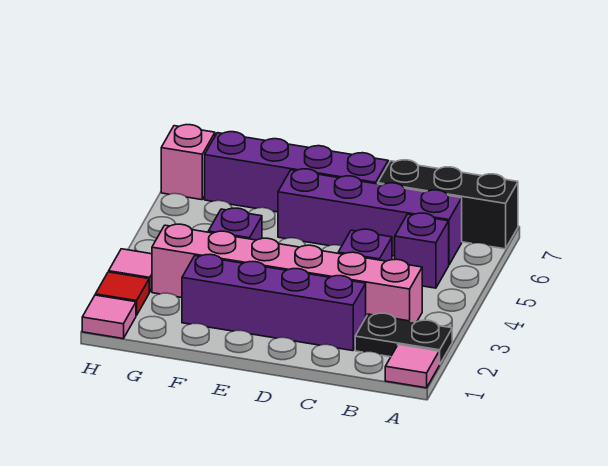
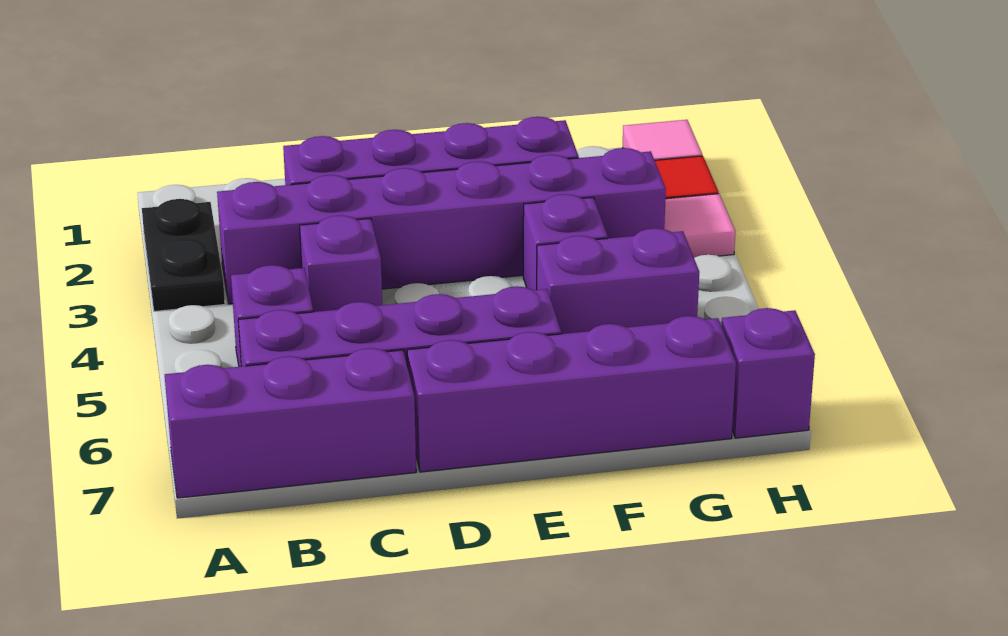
pink 1x1 tile [385,344,440,388] -> none
black 1x2 plate [355,313,452,364] -> black 1x2 plate turned to [142,199,225,311]
black 1x3 brick [378,160,518,249] -> purple 1x3 brick [165,348,416,498]
pink 1x6 brick [152,224,422,322] -> purple 1x6 brick [217,148,666,304]
none -> purple 1x2 brick [537,228,699,334]
pink 1x1 brick [161,125,215,200] -> purple 1x1 brick [722,308,815,438]

